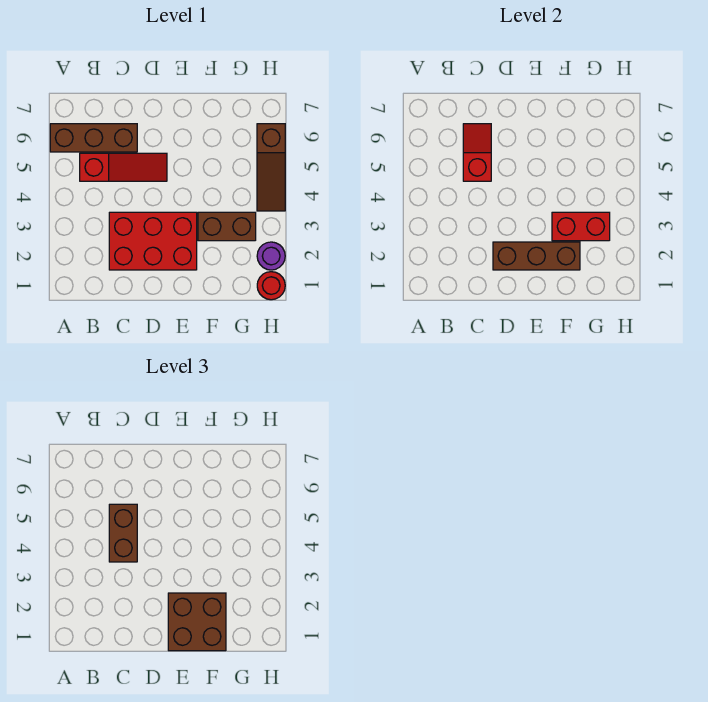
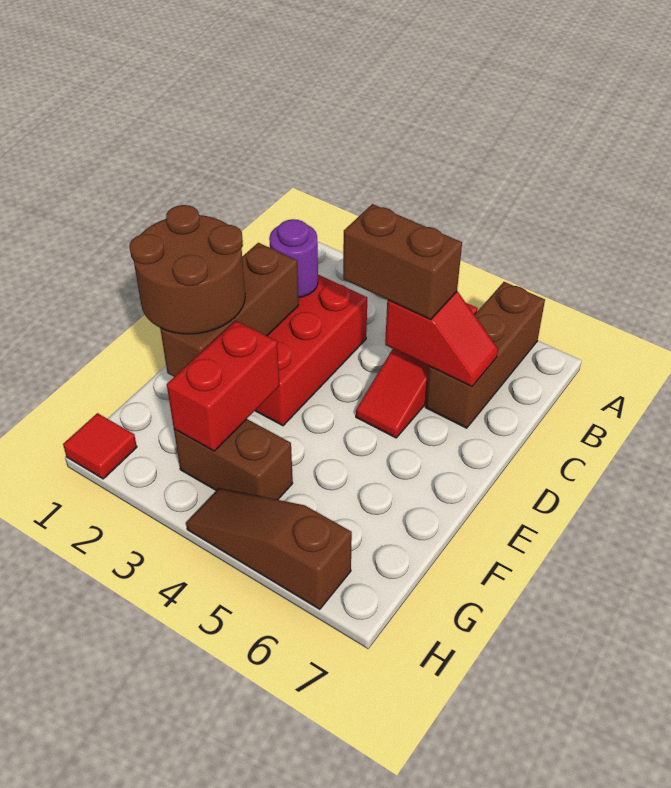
brown 2x2 brick [168,593,226,651] -> brown 2x2 round brick [130,205,245,334]
brown 1x2 brick [198,212,256,241] -> brown 1x2 brick turned to [174,419,293,500]
red 1x1 round brick [257,272,285,300] -> red 1x1 tile [63,413,137,479]
purple 1x1 round brick [257,242,285,270] -> purple 1x1 round brick moved to [269,219,318,297]

